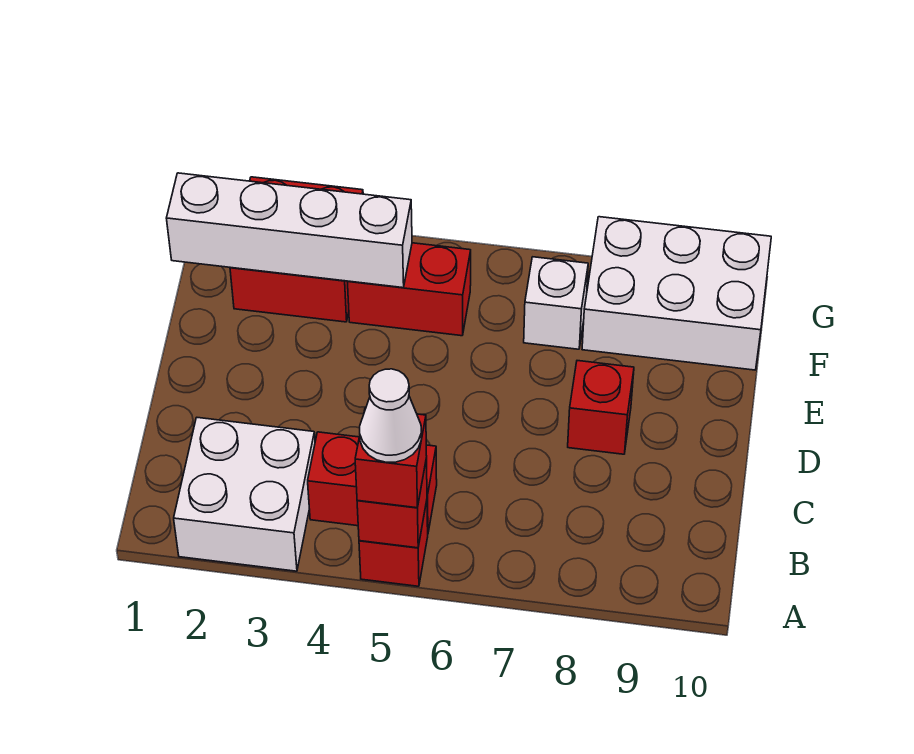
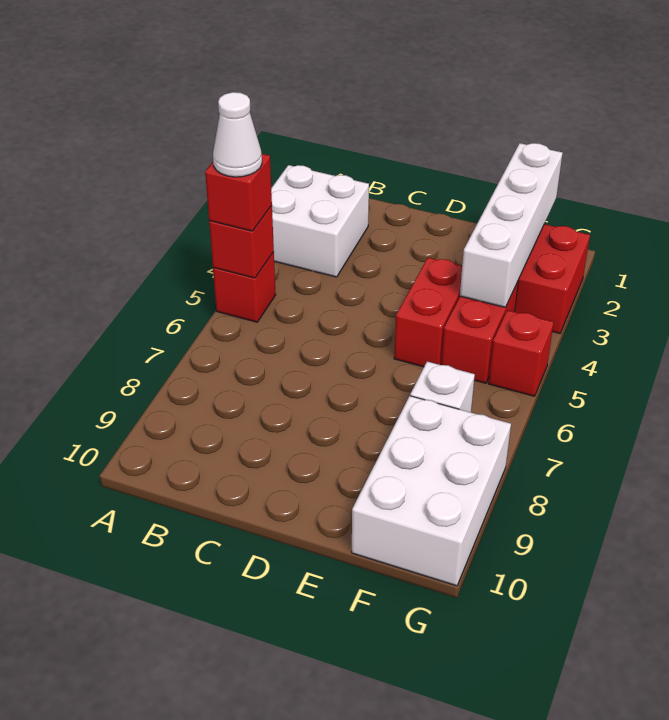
red 1x2 brick [308,432,437,532] -> red 1x2 brick moved to [394,258,462,367]
red 1x1 brick [568,361,634,454] -> red 1x1 brick moved to [489,310,554,396]

